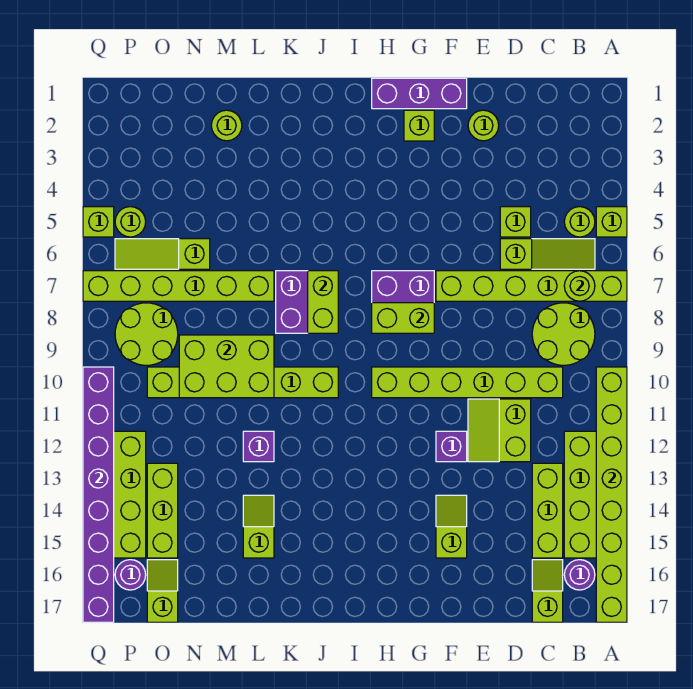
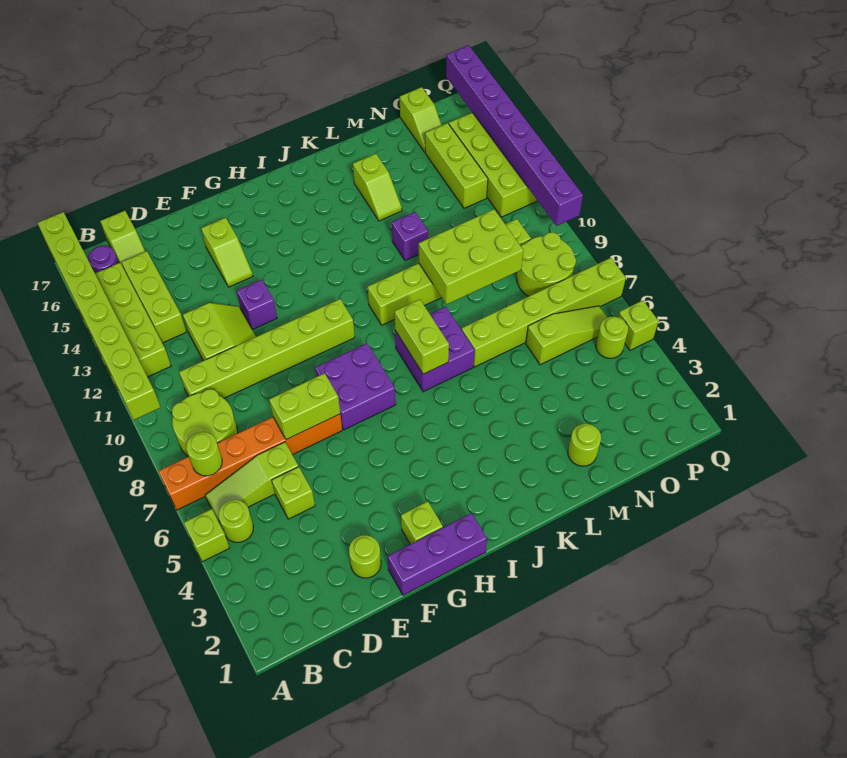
lime 1x6 brick [436,271,627,301] -> orange 1x6 brick [159,414,342,510]
lime 1x2 brick [372,303,434,333] -> lime 1x2 brick moved to [269,373,340,439]
purple 1x1 round brick [115,560,146,590] -> none

